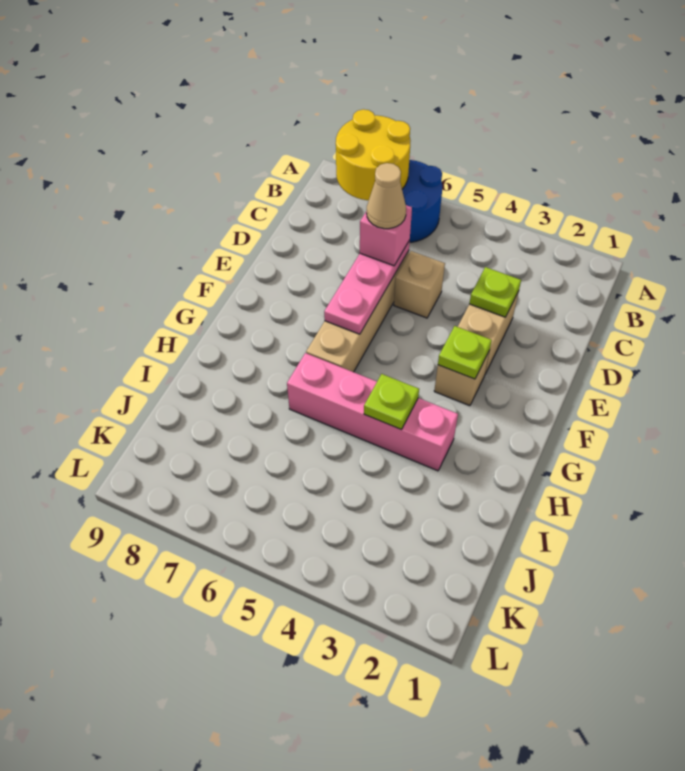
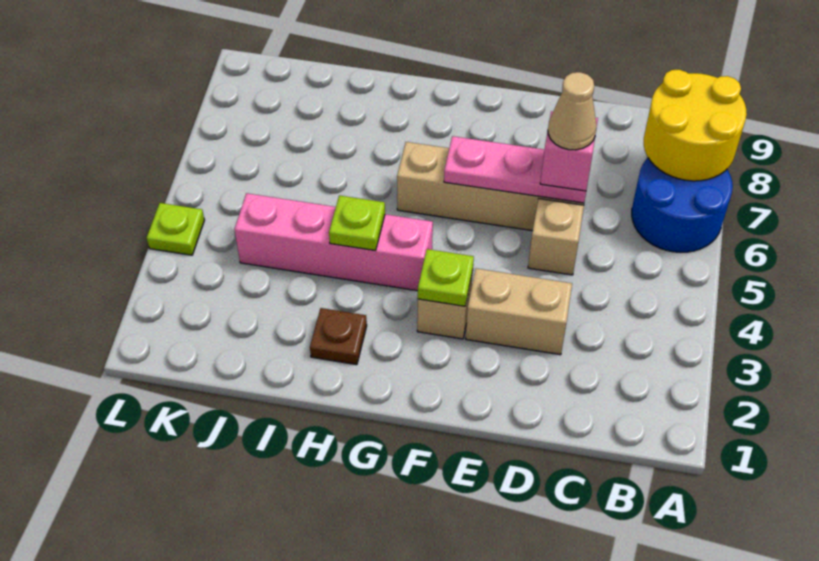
lime 1x1 plate [469,267,521,317] -> lime 1x1 plate moved to [147,203,204,255]
none -> brown 1x1 plate [310,308,367,365]
pink 1x4 brick [287,353,458,471] -> pink 1x4 brick turned to [234,193,433,291]

